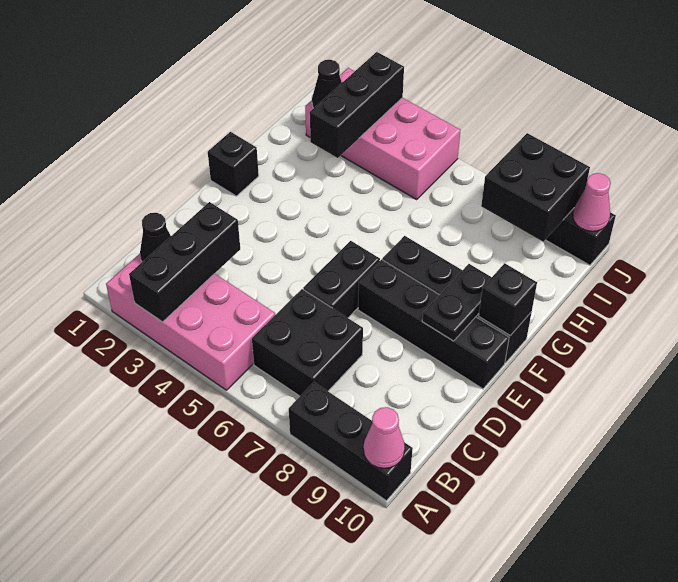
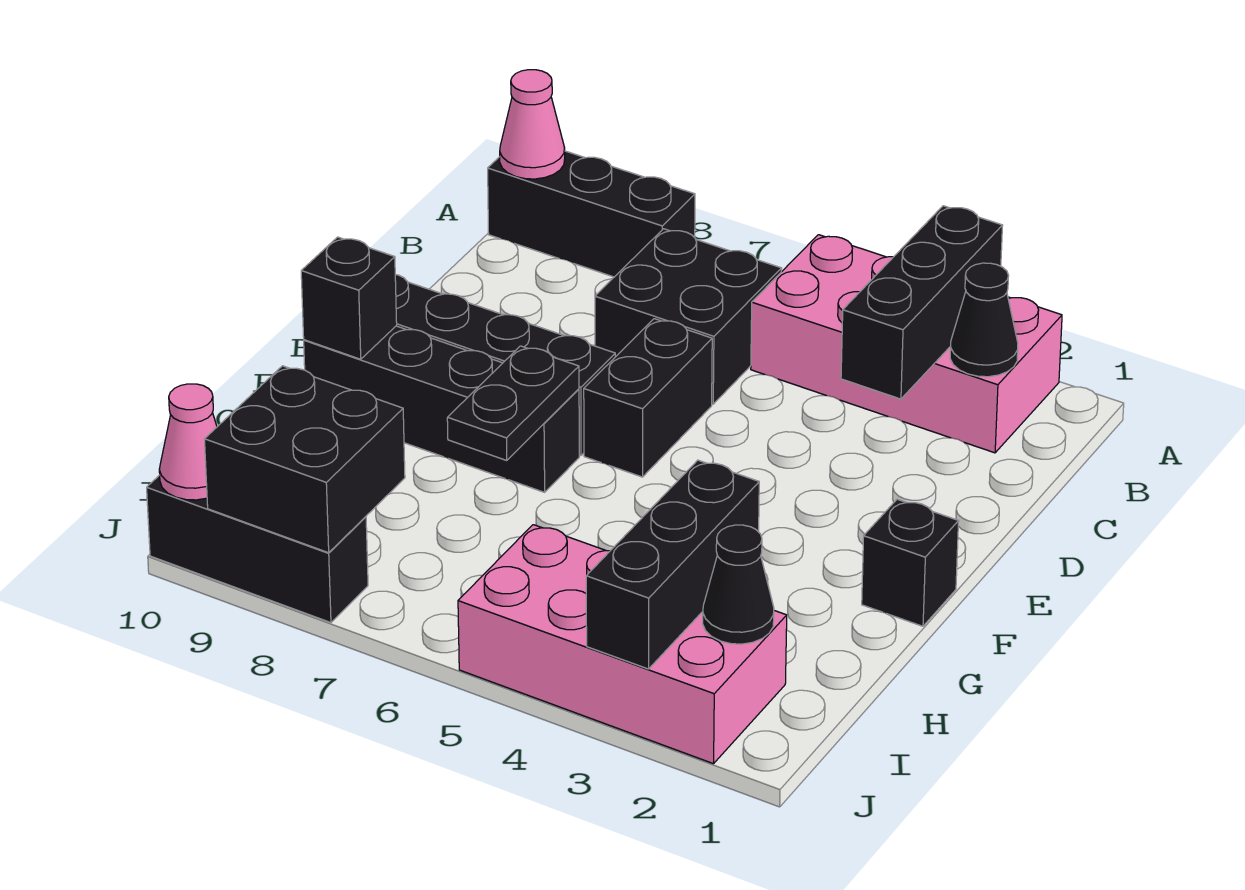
black 1x2 plate [422,264,492,341] -> black 1x2 plate moved to [447,346,579,460]

